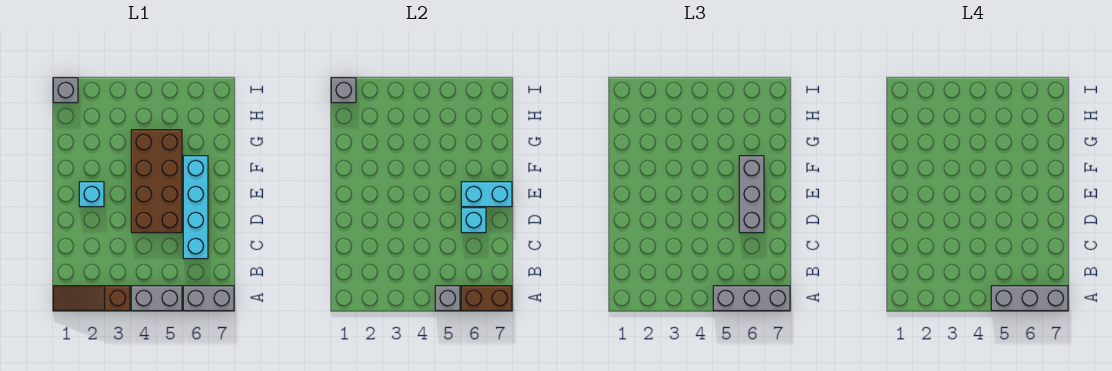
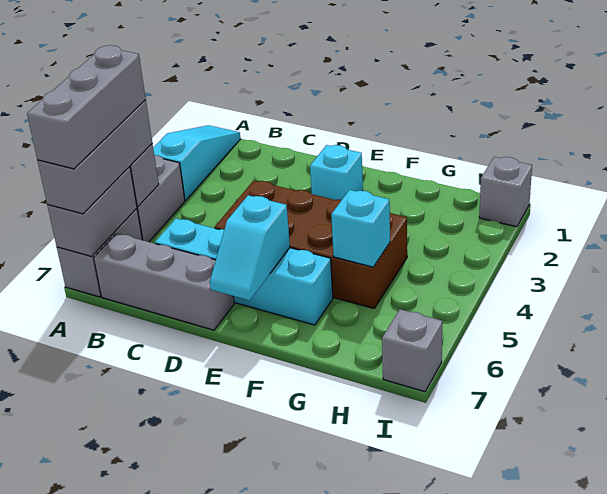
brown 1x3 slope [53,286,130,311] -> cyan 1x3 slope [153,125,240,200]
brown 1x2 brick [461,286,512,311] -> grey 1x2 brick [47,167,137,256]
cyan 1x1 brick [461,208,486,233] -> cyan 1x1 brick moved to [331,190,390,267]
grey 1x3 brick [739,156,764,233] -> grey 1x3 brick moved to [94,233,234,330]
cyan 1x2 brick [461,182,512,207] -> cyan 1x2 slope [210,195,290,300]
grey 1x1 brick [331,78,356,103] -> grey 1x1 brick moved to [382,309,442,392]

